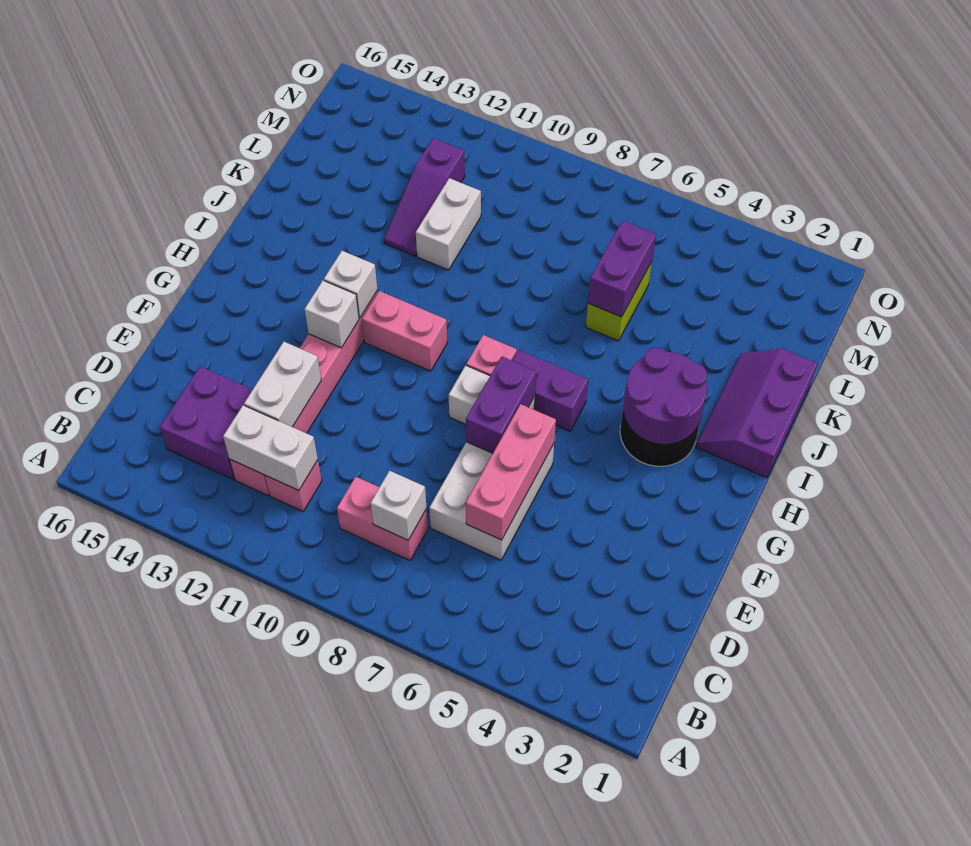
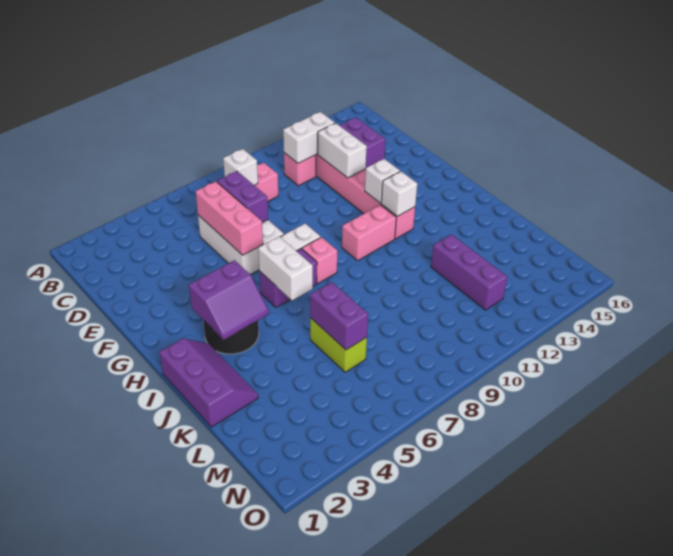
purple 1x2 brick [466,356,536,453] -> purple 1x2 brick moved to [217,171,268,223]
purple 2x2 round brick [623,347,707,444] -> purple 2x2 slope [189,260,269,340]
white 1x2 brick [416,178,481,270] -> white 1x2 brick moved to [258,236,313,301]
purple 1x3 slope [384,138,465,256] -> purple 1x3 brick [431,234,507,310]

